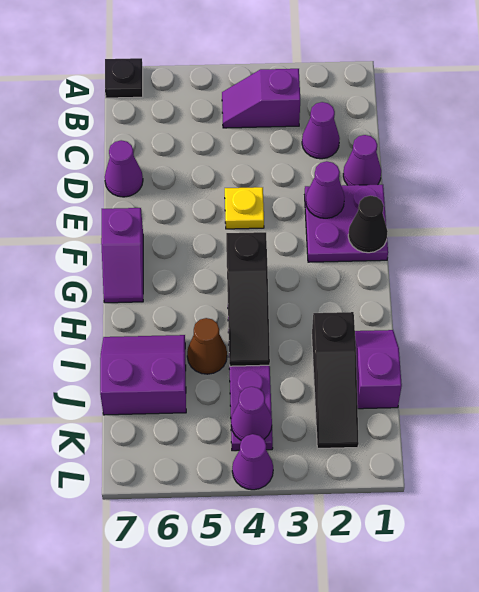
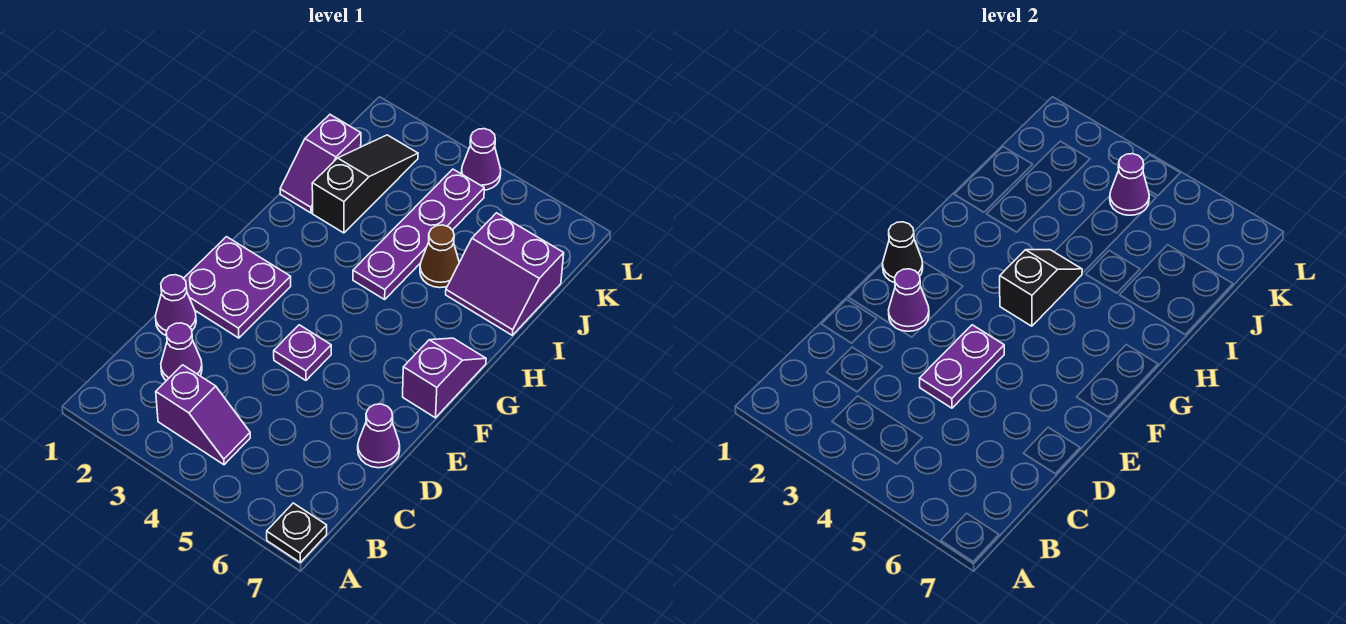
none -> purple 1x2 plate [920,325,1004,408]
yellow 1x1 plate [225,187,264,229] -> purple 1x1 plate [274,325,331,380]
black 1x3 slope [226,232,270,366] -> black 1x2 slope [1000,250,1082,326]

